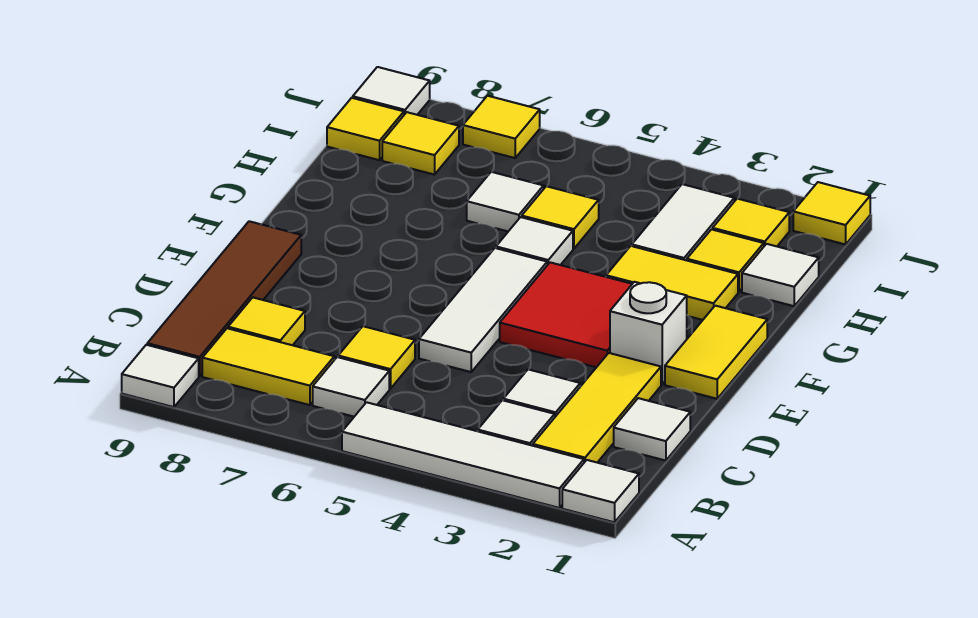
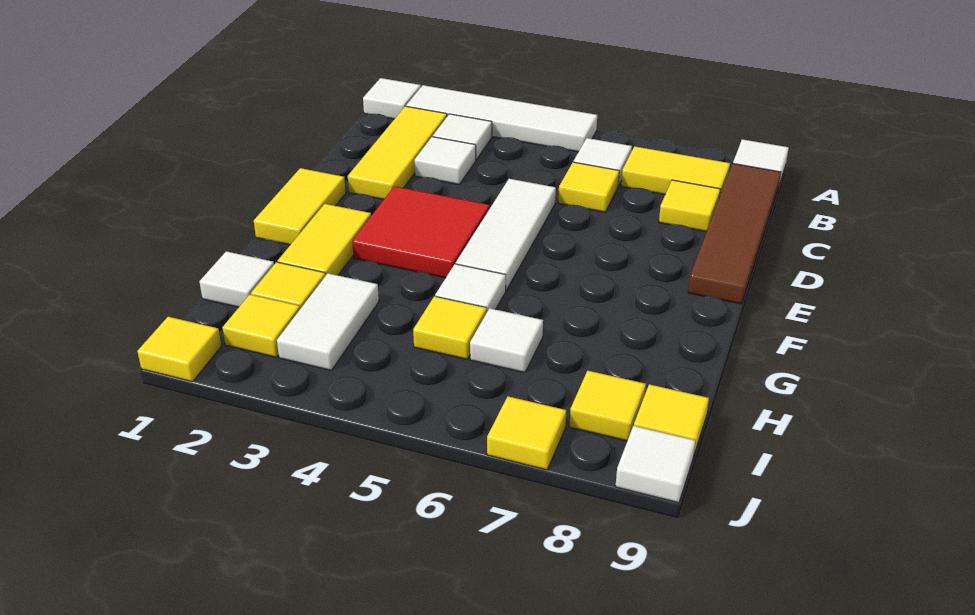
white 1x1 tile [614,398,690,461] -> none
white 1x1 brick [610,282,687,384] -> none
yellow 1x2 tile [606,246,738,320] -> yellow 1x2 tile turned to [278,204,371,276]

